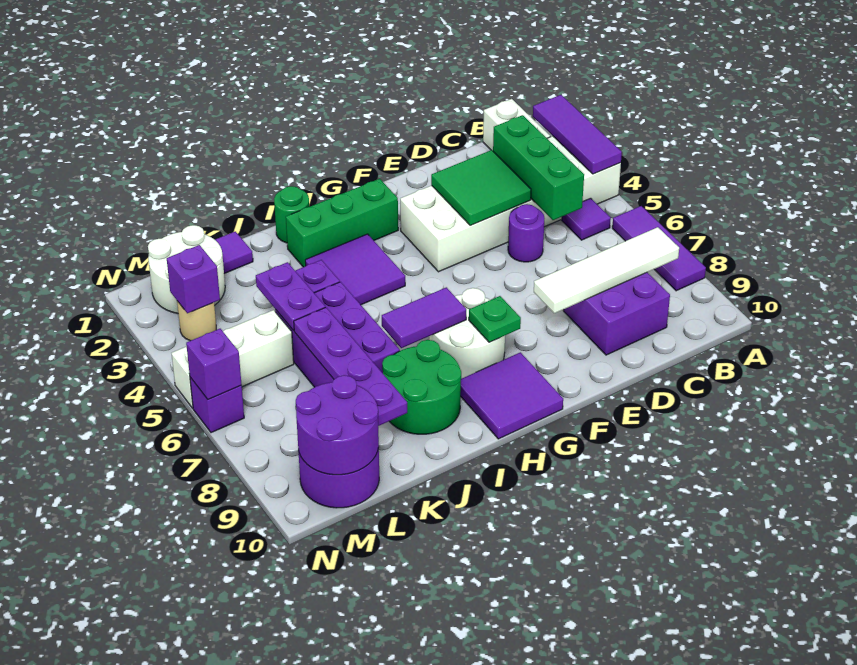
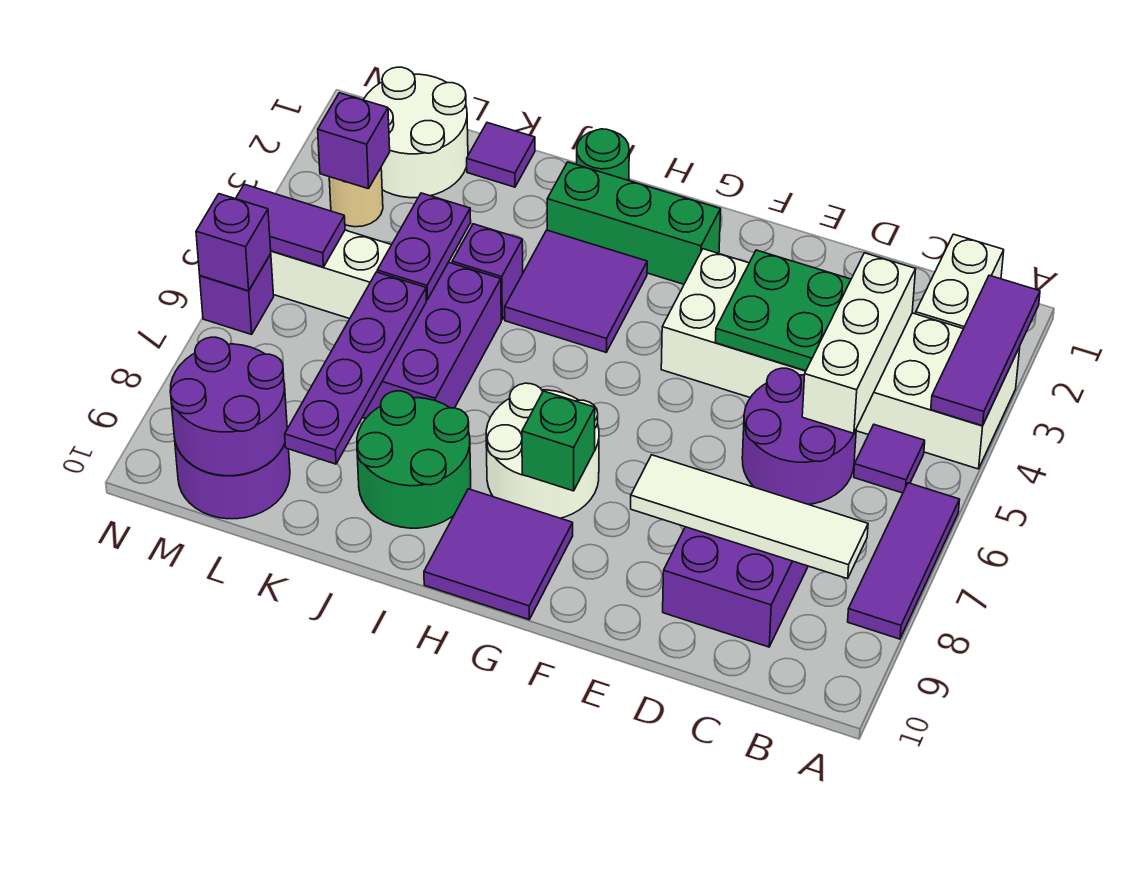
green 1x3 brick [493,115,584,220] -> white 1x3 brick [802,253,916,433]
green 2x2 tile [431,150,531,226] -> green 2x2 plate [715,250,851,371]
purple 1x1 round brick [508,204,545,262] -> purple 2x2 round brick [742,368,856,504]
green 1x1 plate [469,296,521,342] -> green 1x1 brick [522,391,595,491]
purple 1x2 tile [382,287,466,348] -> purple 1x2 tile moved to [236,184,345,267]

